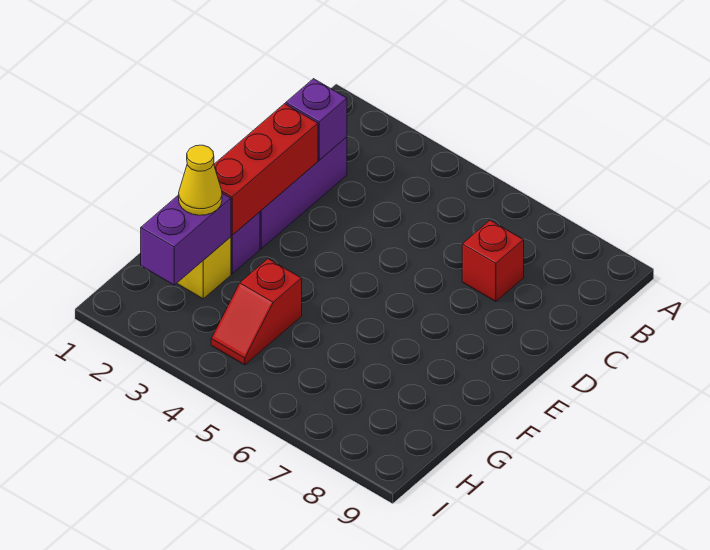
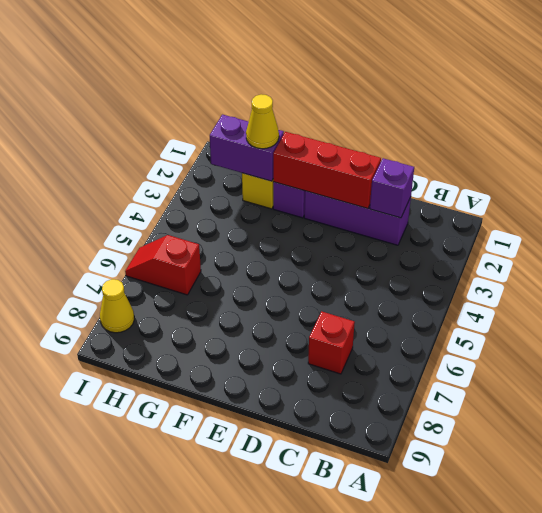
red 1x2 slope [211,259,302,365] -> red 1x2 slope moved to [125,235,201,295]
none -> yellow 1x1 cone [100,279,134,333]

